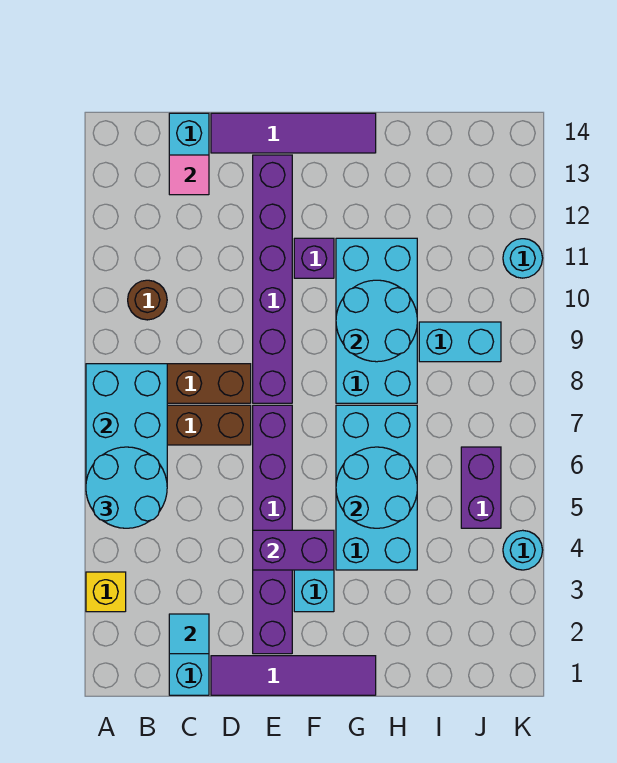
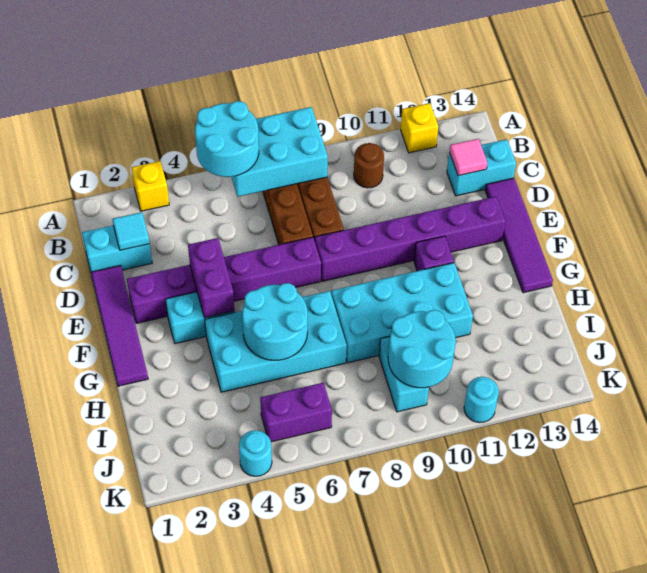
none -> yellow 1x1 brick [401,103,438,153]
cyan 2x2 round brick [336,280,417,362] -> cyan 2x2 round brick moved to [388,310,456,388]

